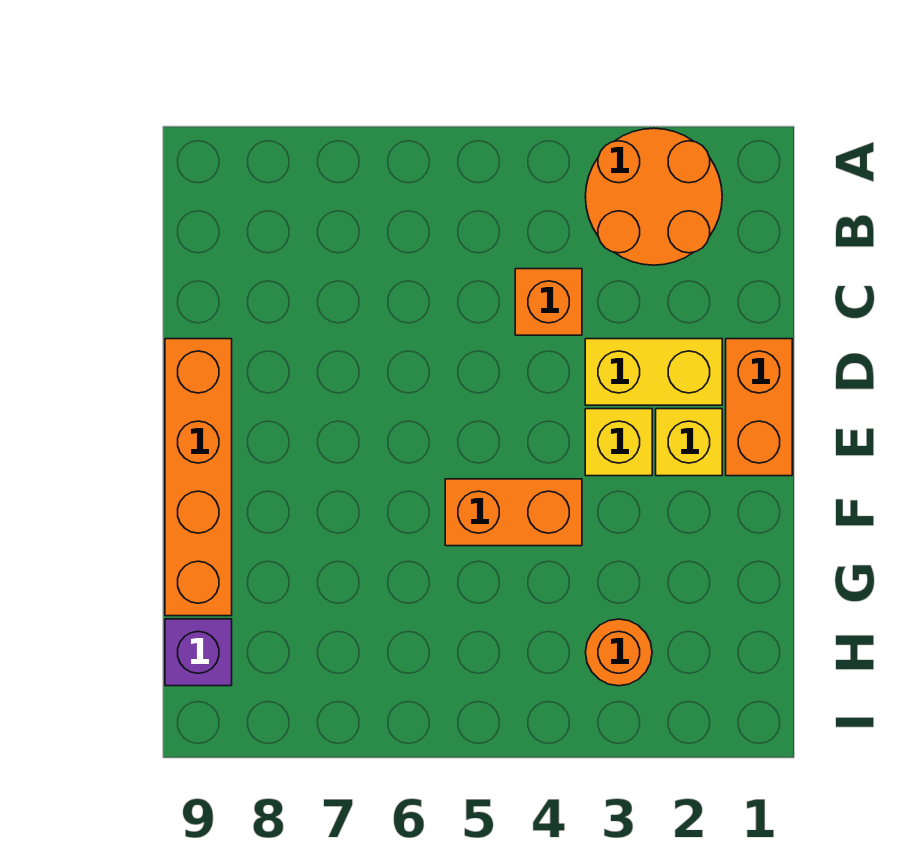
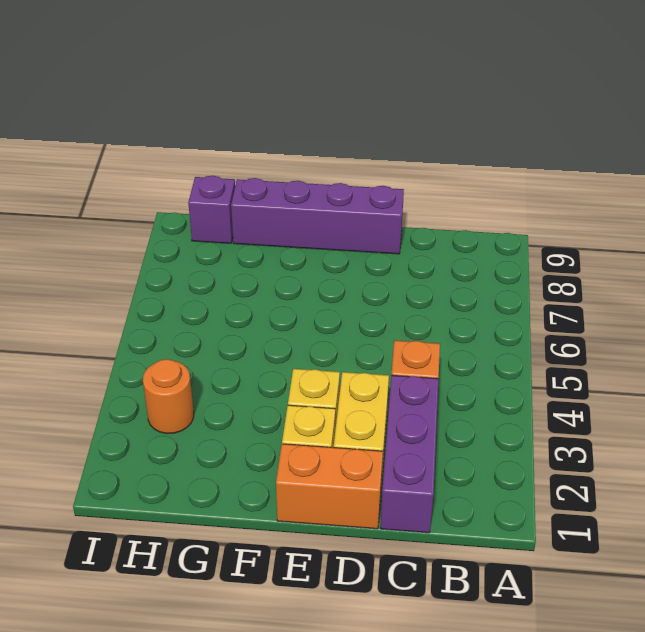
orange 2x2 round brick [585,128,722,265] -> none
none -> purple 1x3 brick [380,375,439,533]
orange 1x4 brick [165,339,232,616] -> purple 1x4 brick [231,178,404,254]
orange 1x2 brick [445,479,582,546] -> none

